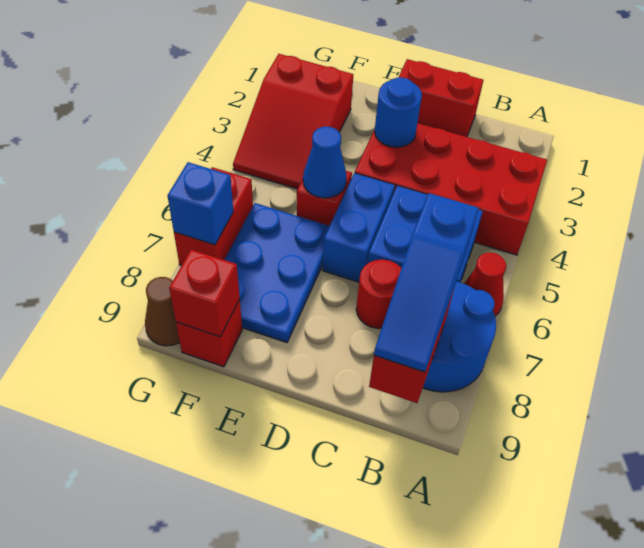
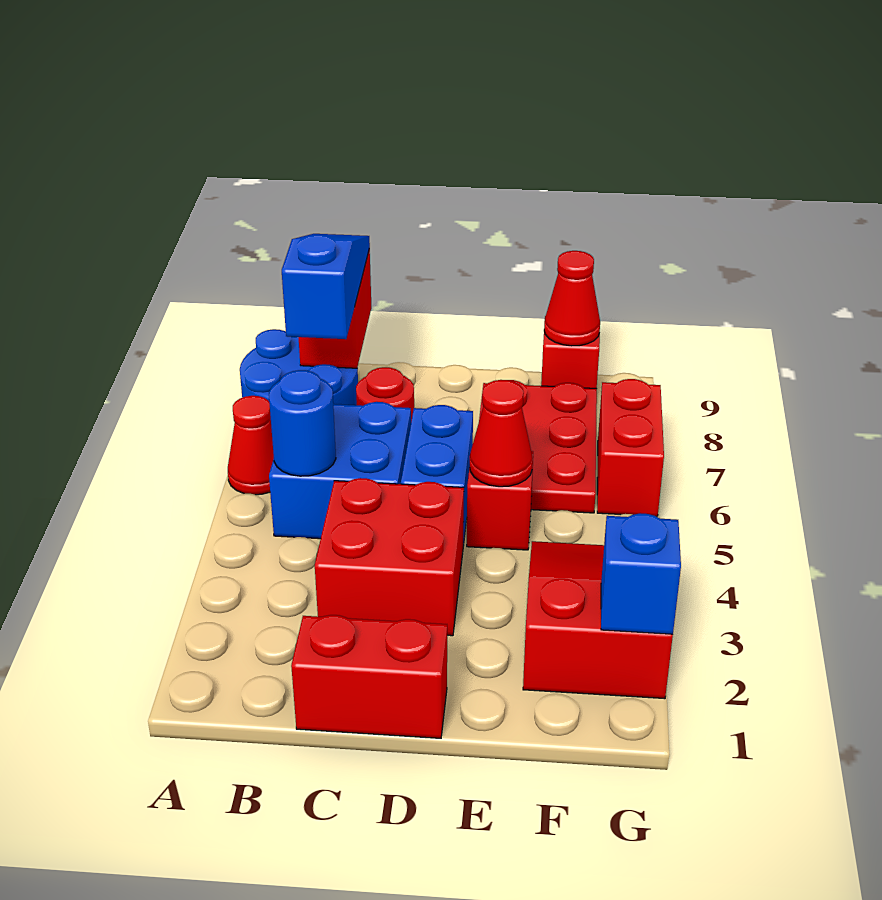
red 2x4 brick [355,123,547,255] -> red 2x2 brick [315,478,464,636]
blue 1x1 round brick [375,77,422,147] -> blue 1x1 round brick moved to [269,370,336,476]
blue 1x1 cone [303,127,347,198] -> red 1x1 cone [470,380,533,487]
blue 2x3 plate [224,203,329,343] -> red 2x3 plate [479,380,597,513]
red 1x1 brick [169,250,240,337] -> red 1x1 cone [544,251,600,346]
blue 1x1 brick [167,162,233,245] -> blue 1x1 brick moved to [601,513,681,634]
brown 1x1 cone [145,277,180,346] -> none

